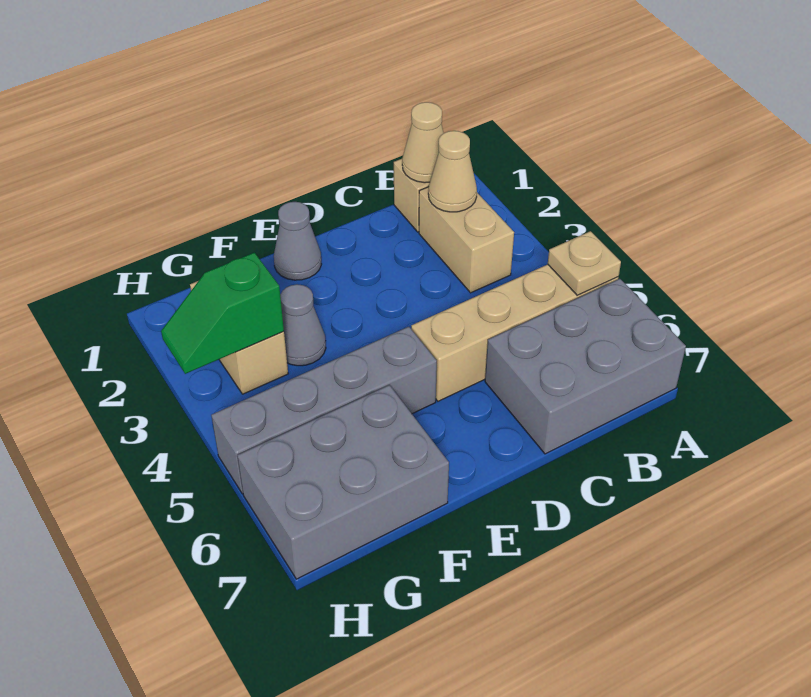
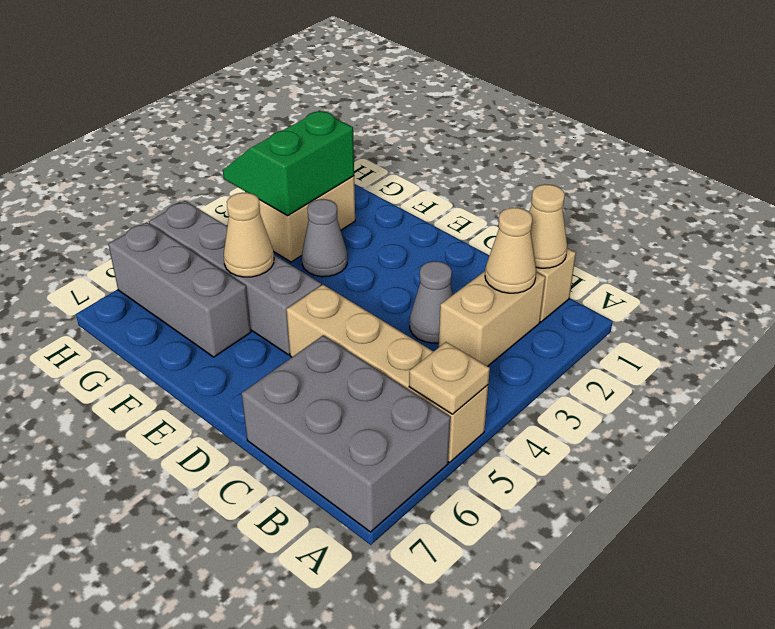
grey 1x1 cone [274,202,322,280] -> grey 1x1 cone moved to [410,261,453,343]
none -> tan 1x1 cone [224,193,274,277]
grey 2x3 brick [237,385,449,579] -> grey 1x3 brick [108,222,251,357]
green 1x2 slope [161,253,284,374] -> green 2x2 slope [223,111,354,216]

